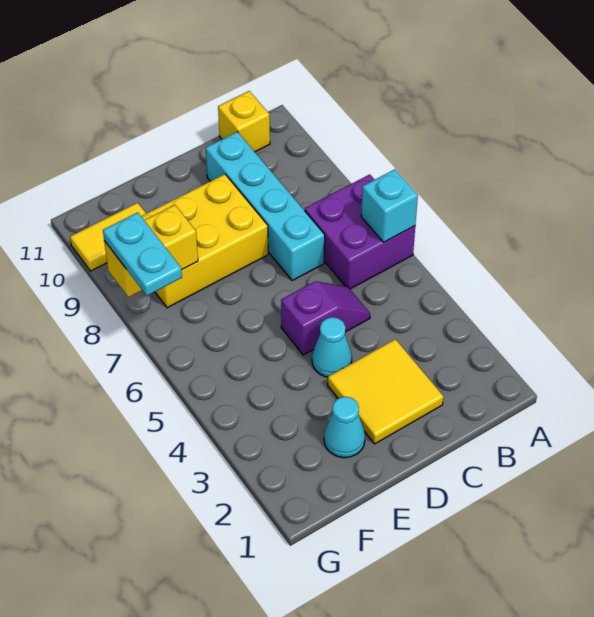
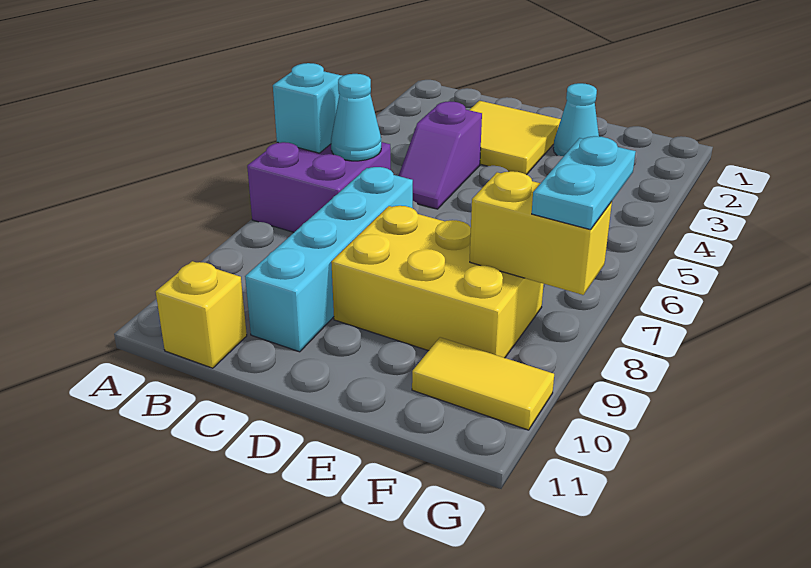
purple 1x2 slope [281,281,370,355] -> purple 1x2 slope turned to [399,101,482,209]
cyan 1x1 cone [312,317,352,377] -> cyan 1x1 cone moved to [331,74,381,161]

